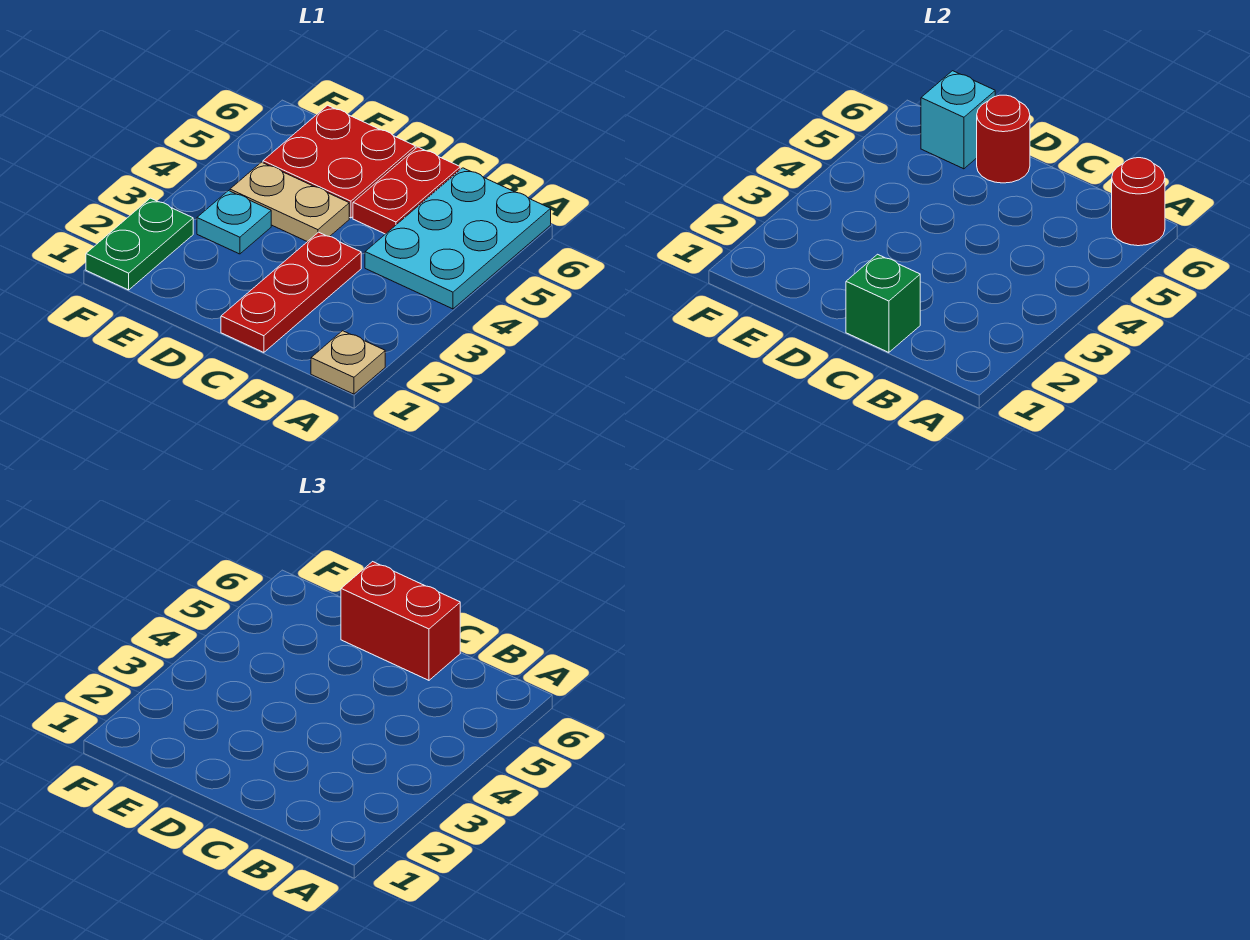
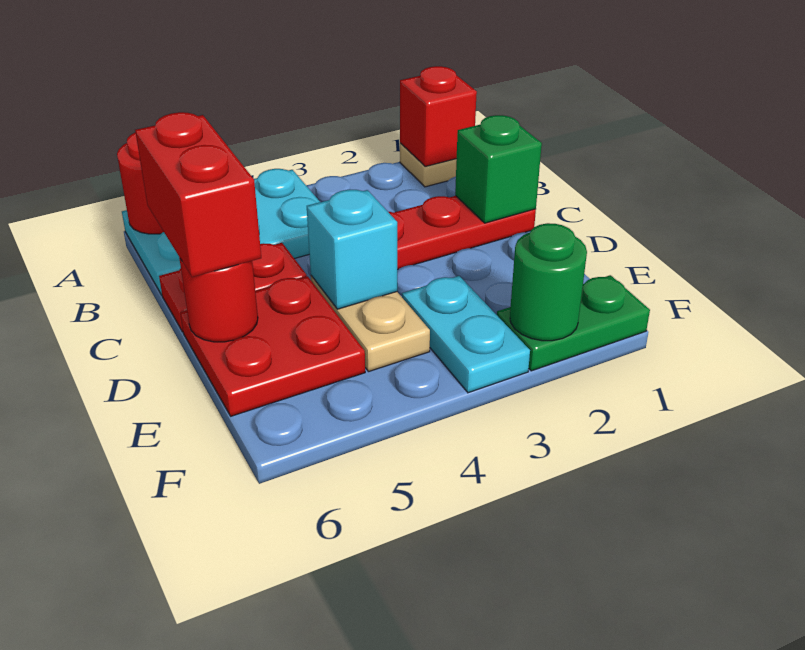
none -> red 1x1 brick [400,66,477,166]
cyan 1x1 plate [197,191,271,254] -> cyan 1x2 plate [402,276,530,393]
cyan 1x1 brick [921,71,995,169] -> cyan 1x1 brick moved to [307,190,397,309]
none -> green 1x1 round brick [510,223,587,341]

